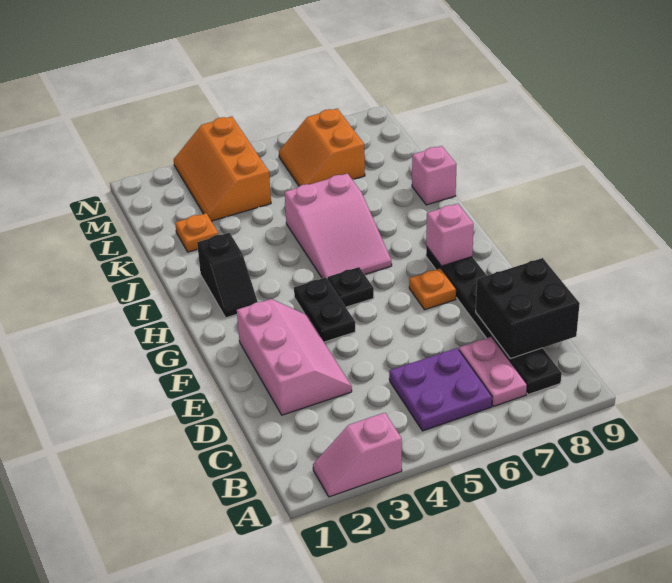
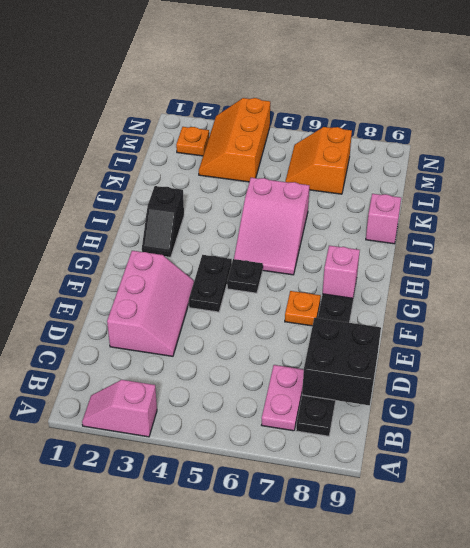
purple 2x2 plate [389,348,492,431] -> none
orange 1x1 plate [175,213,218,252] -> orange 1x1 plate moved to [176,127,209,156]

